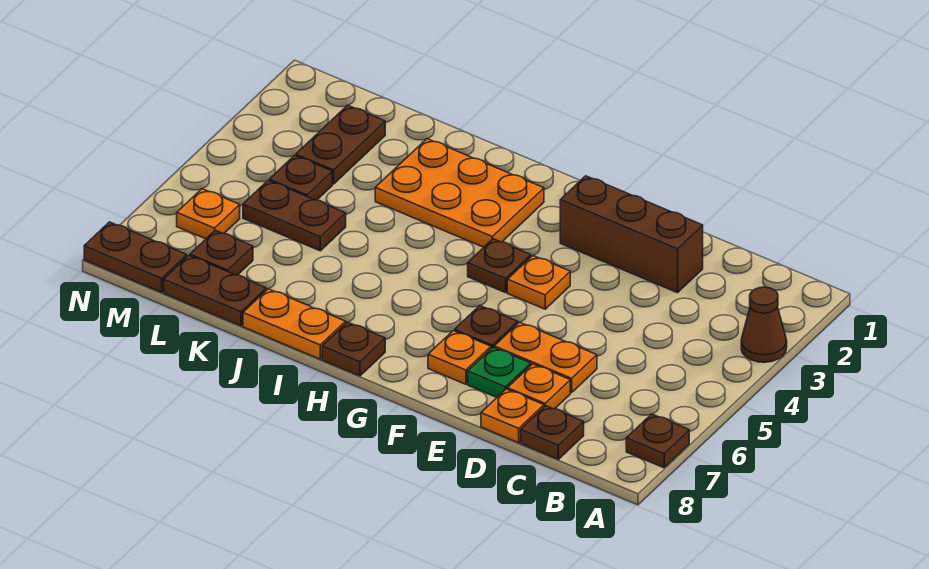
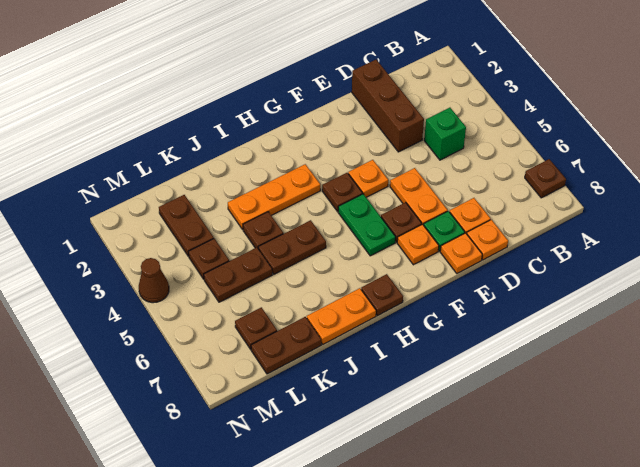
brown 1x1 cone [741,287,787,362] -> brown 1x1 cone moved to [139,258,169,303]
none -> green 1x1 brick [424,108,466,160]
brown 1x1 plate [521,406,584,459] -> brown 1x1 plate moved to [243,212,283,249]
brown 1x3 brick [560,176,703,293] -> brown 1x3 brick turned to [352,60,424,152]
orange 1x2 plate [494,322,597,393] -> orange 1x2 plate turned to [390,168,448,225]
none -> green 1x2 plate [338,194,396,256]
orange 2x3 plate [375,139,544,247] -> orange 1x3 plate [228,164,320,229]
orange 1x1 plate [177,189,240,239] -> orange 1x1 plate moved to [440,233,482,273]
brown 1x2 plate [84,222,187,292] -> brown 1x2 plate moved to [258,220,326,274]

